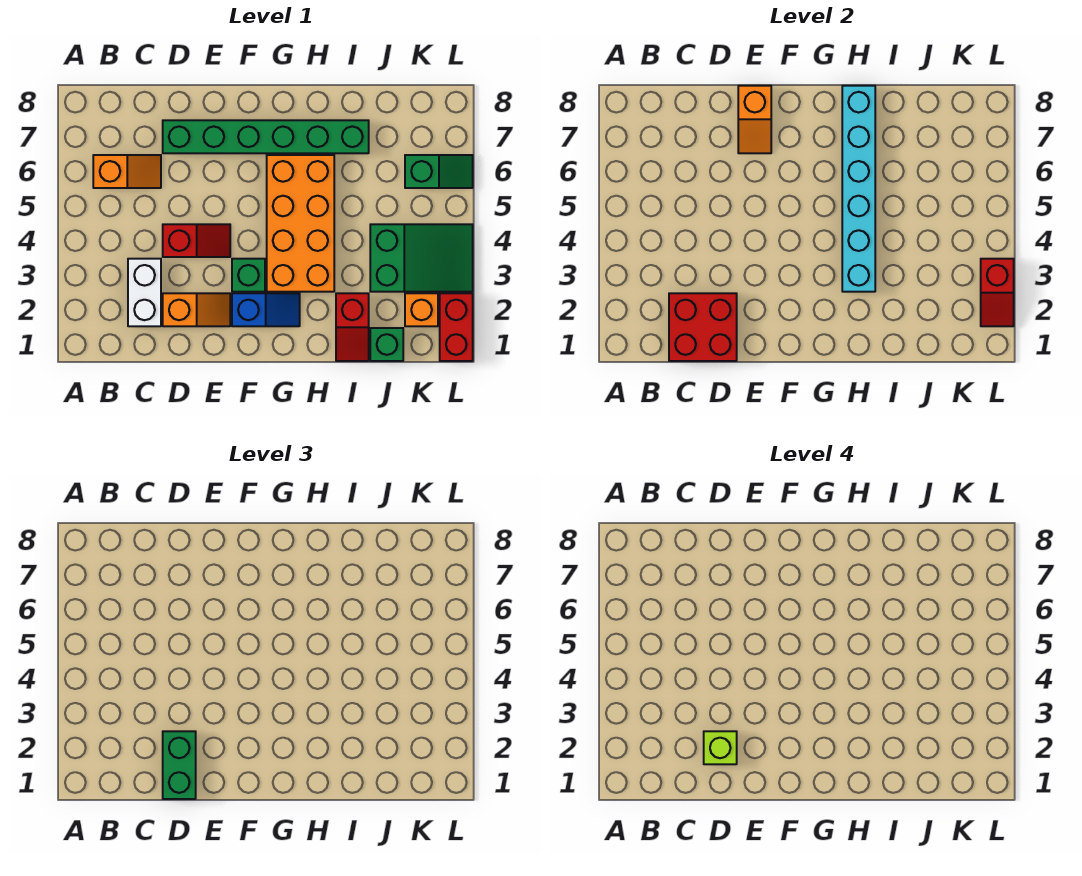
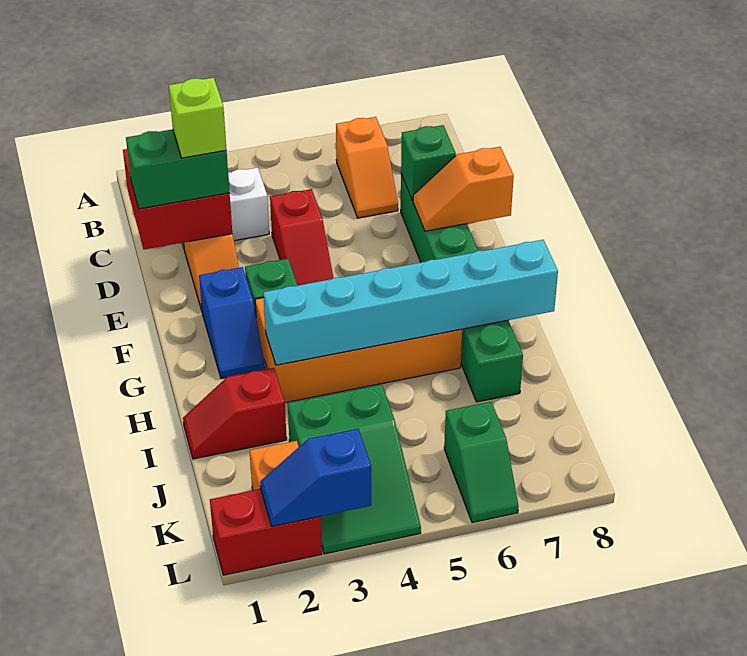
green 1x1 brick [370,328,403,361] -> green 1x1 brick moved to [401,125,456,200]
red 1x2 slope [981,259,1014,326] -> blue 1x2 slope [260,429,371,526]

